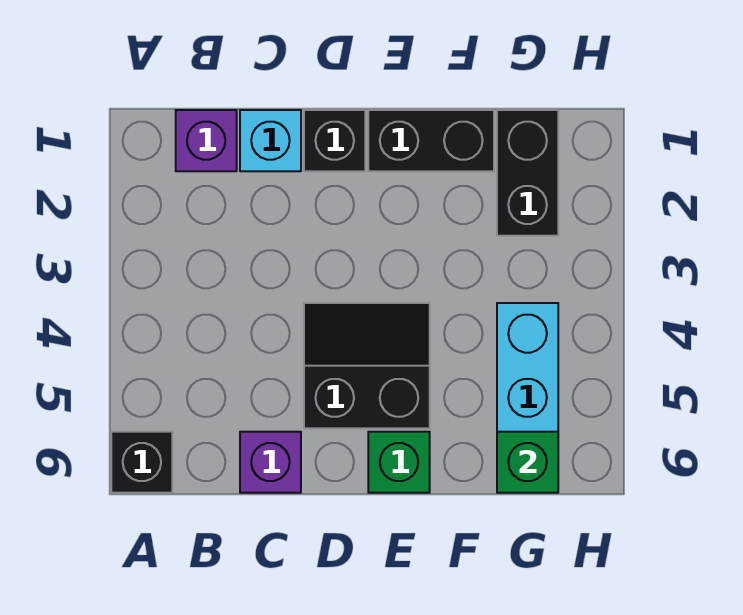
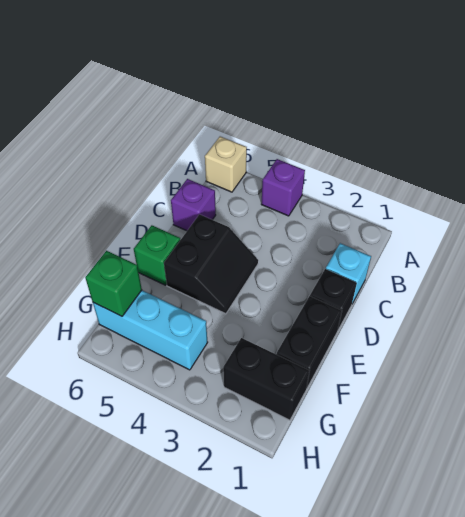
black 1x1 brick [111,432,172,493] -> tan 1x1 brick [205,136,247,192]
purple 1x1 brick [176,110,237,171] -> purple 1x1 brick moved to [261,159,305,216]

